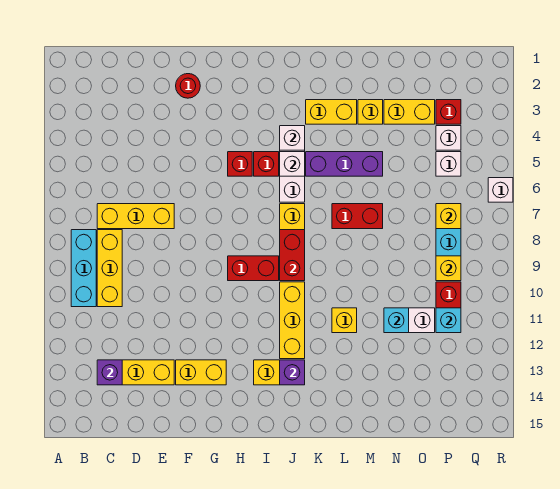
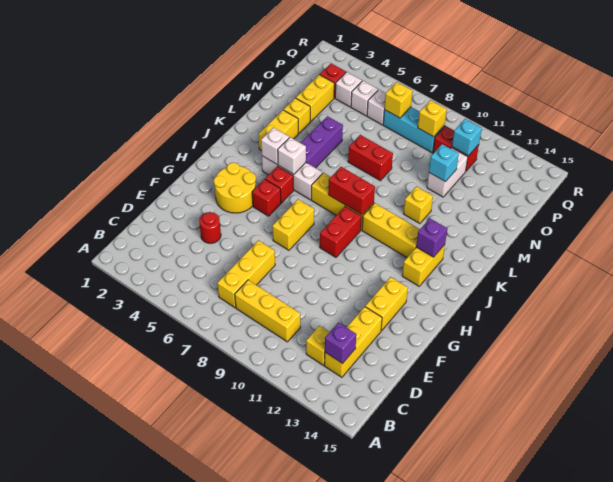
cyan 1x3 brick [71,230,96,307] -> none
none -> yellow 1x1 brick [306,326,329,365]
red 1x1 round brick [176,74,200,98] -> red 1x1 round brick moved to [199,212,221,244]
none -> yellow 2x2 round brick [214,163,256,213]
none -> yellow 1x2 brick [272,199,314,250]
red 1x2 brick [332,204,383,229] -> red 1x2 brick turned to [348,135,393,181]
white 1x1 brick [488,178,513,202] -> white 1x1 brick moved to [367,90,386,125]

